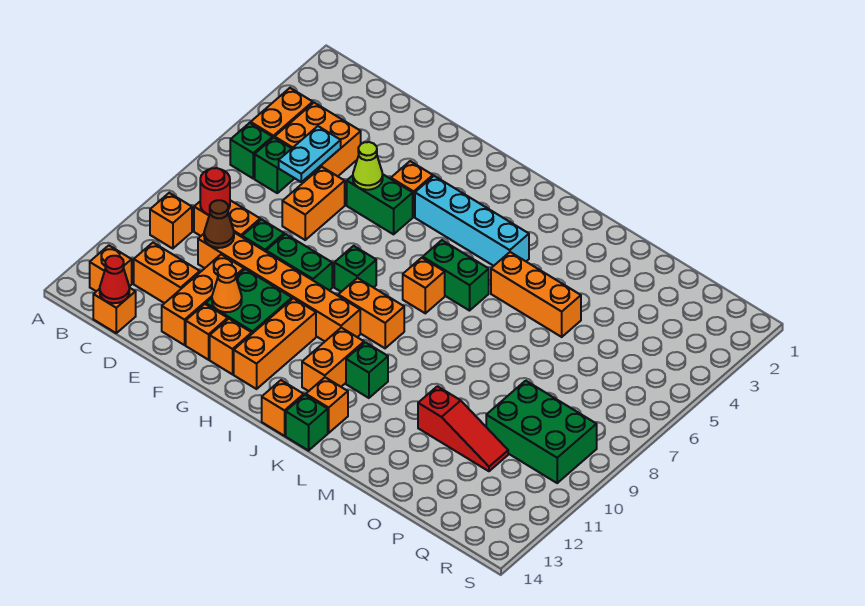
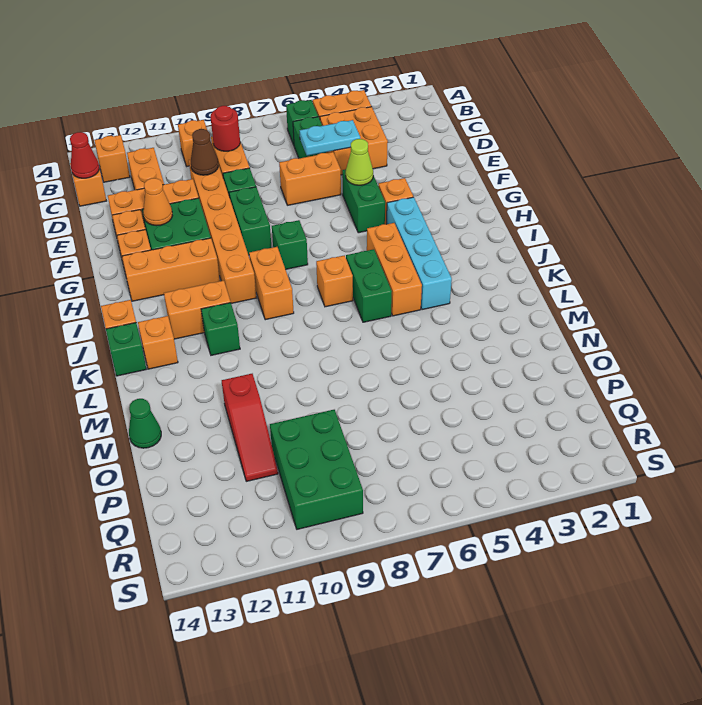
orange 1x3 brick [491,252,581,337] -> orange 1x3 brick moved to [367,223,422,316]
none -> green 1x1 cone [129,399,161,448]

